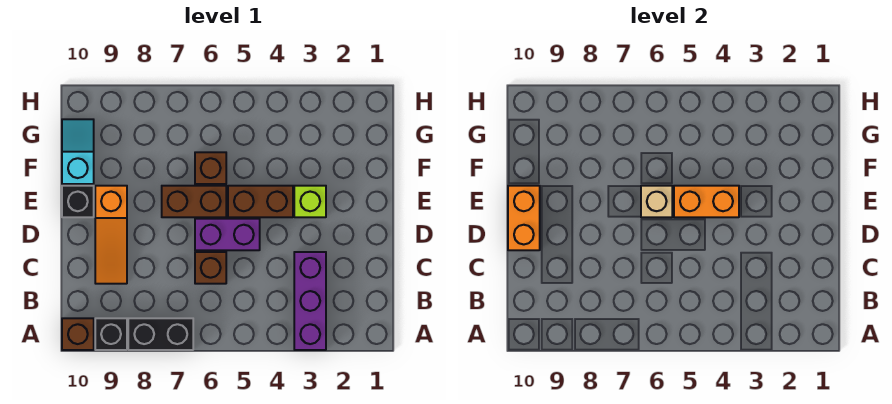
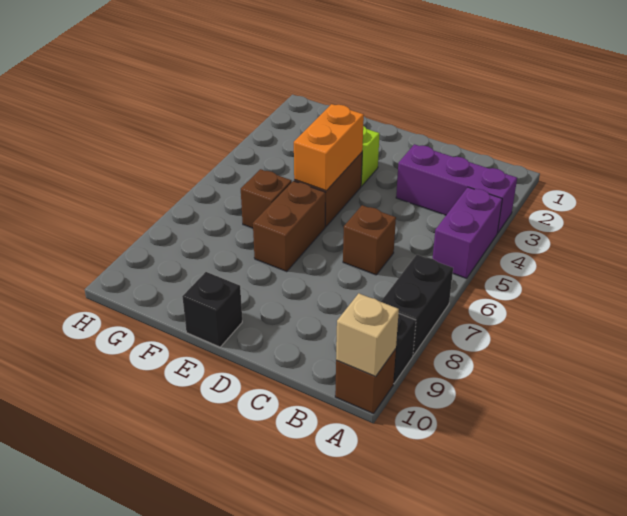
orange 1x3 slope [95,186,127,284] -> none
purple 1x2 brick [195,219,260,250] -> purple 1x2 brick moved to [433,187,502,278]
orange 1x2 brick [508,186,540,250] -> none
tan 1x1 brick [641,186,672,217] -> tan 1x1 brick moved to [336,293,399,376]
cyan 1x2 slope [62,119,94,184] -> none

